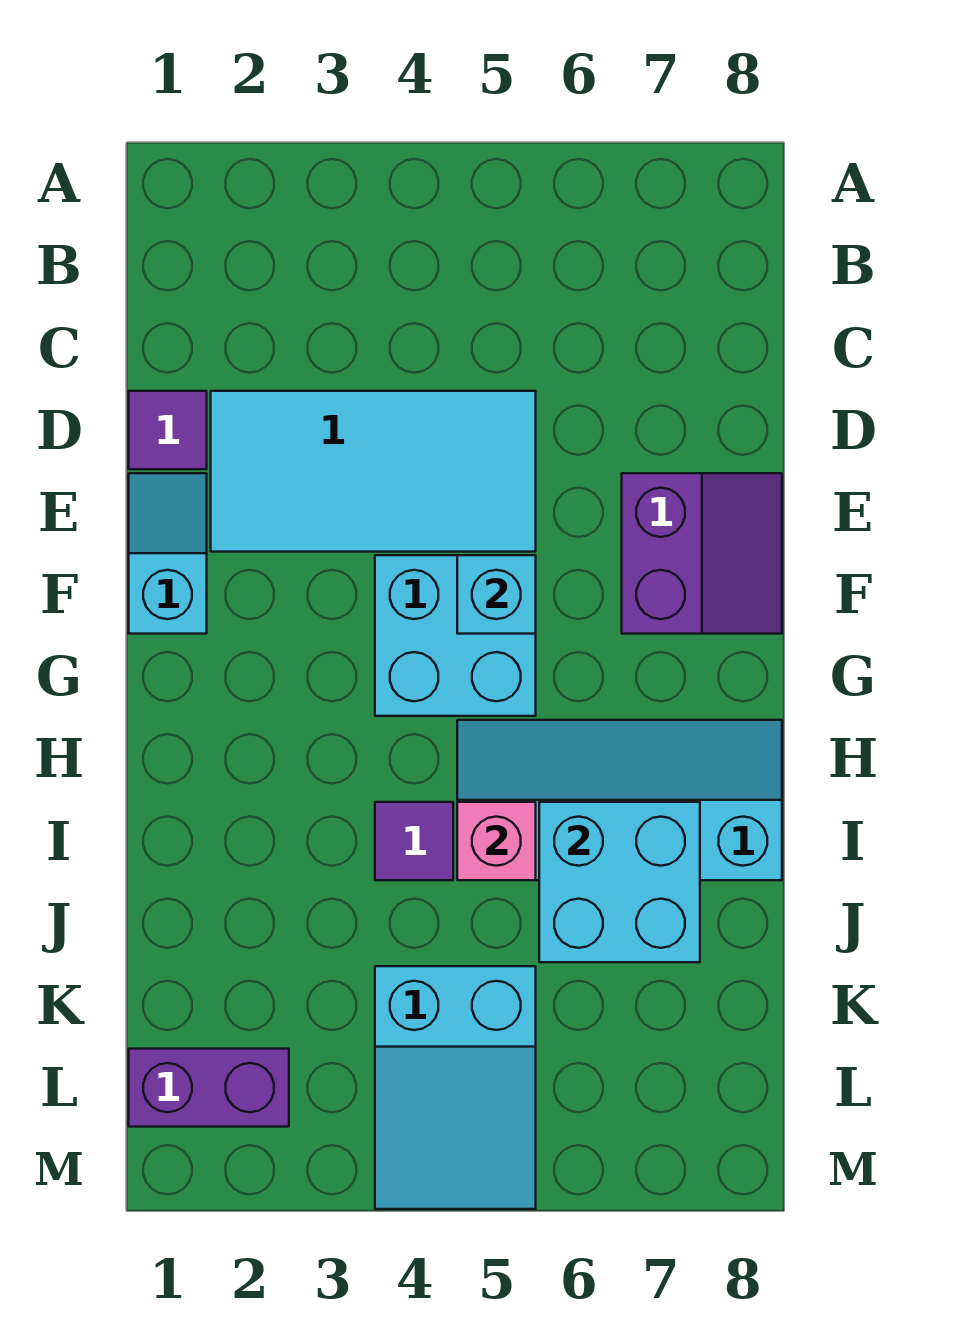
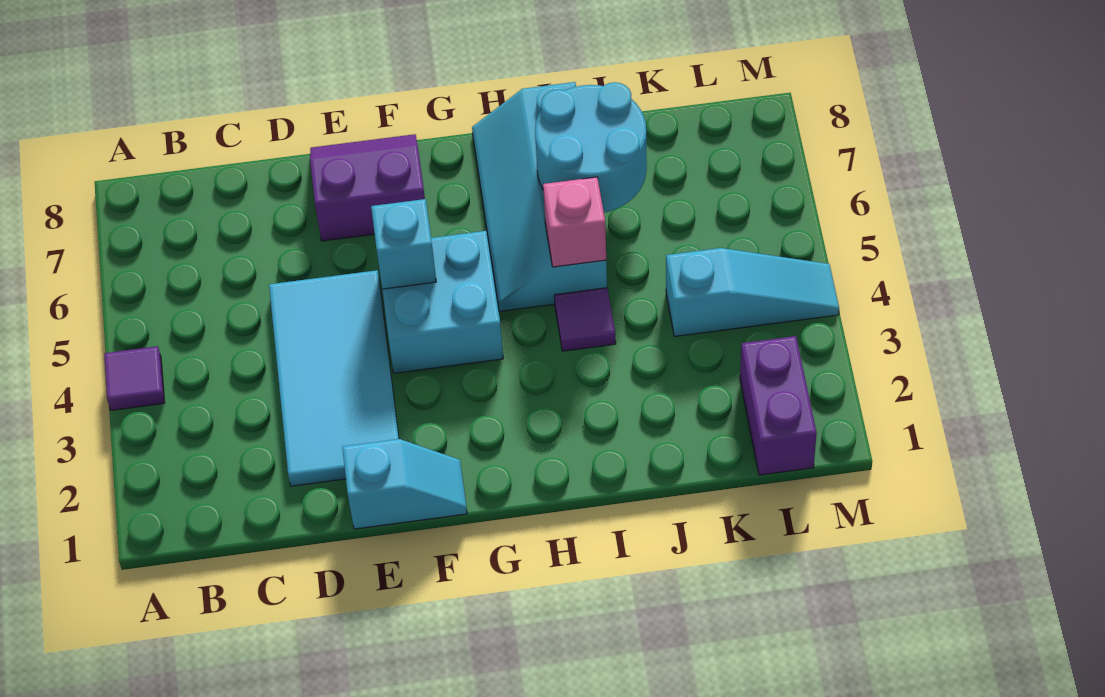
purple 1x1 tile [129,391,207,469] -> purple 1x1 tile moved to [104,346,165,410]
cyan 1x2 slope [129,473,207,634] -> cyan 1x2 slope turned to [342,439,467,529]
cyan 2x2 brick [539,802,700,962] -> cyan 2x2 round brick [535,82,647,212]
cyan 2x3 slope [375,966,536,1209] -> cyan 1x3 slope [666,248,839,337]

